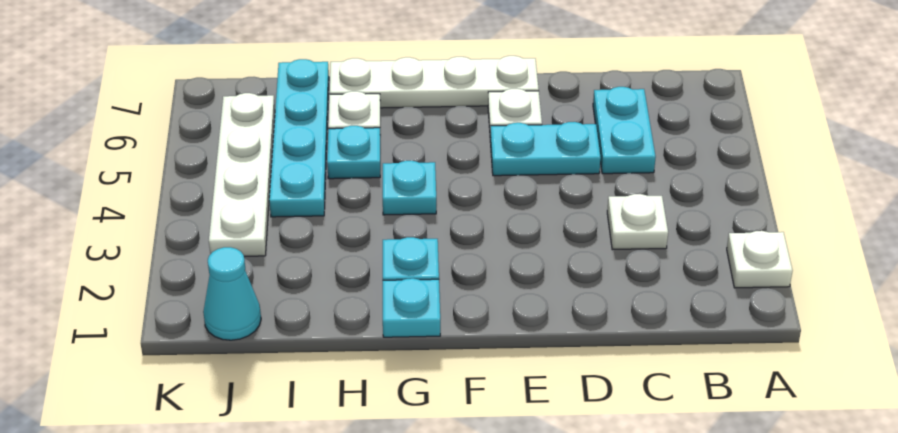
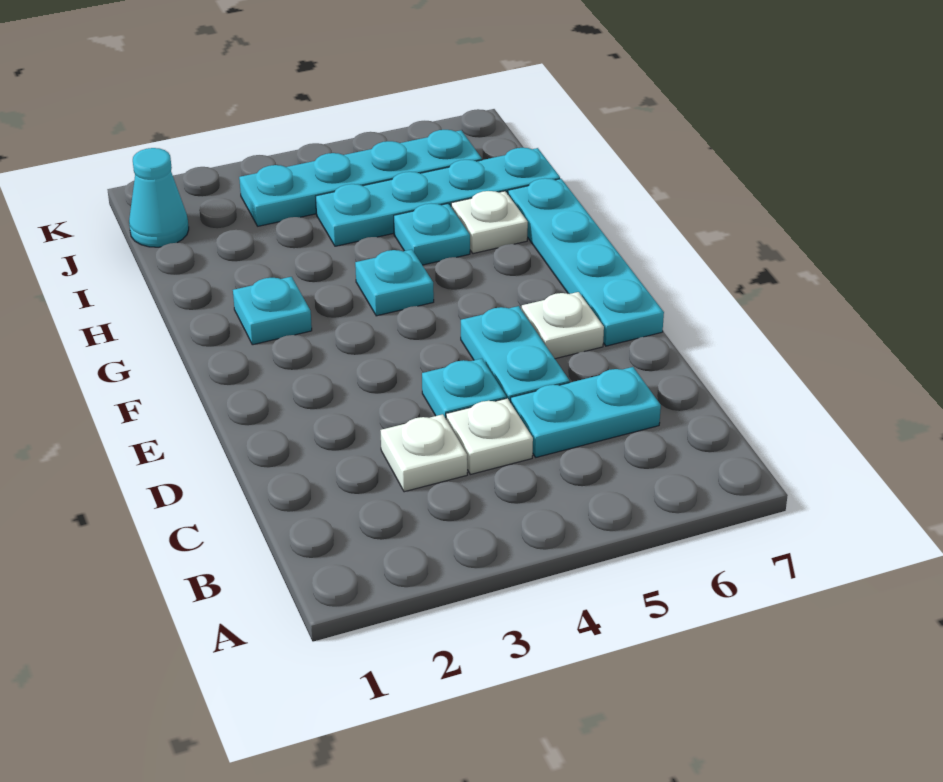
white 1x1 plate [727,231,793,288] -> white 1x1 plate moved to [446,398,533,474]
white 1x4 plate [330,56,539,108] -> cyan 1x4 plate [508,178,664,346]
cyan 1x1 plate [383,278,440,337] -> cyan 1x1 plate moved to [422,359,506,418]
white 1x4 plate [209,93,275,256] -> cyan 1x4 plate [239,130,482,226]

